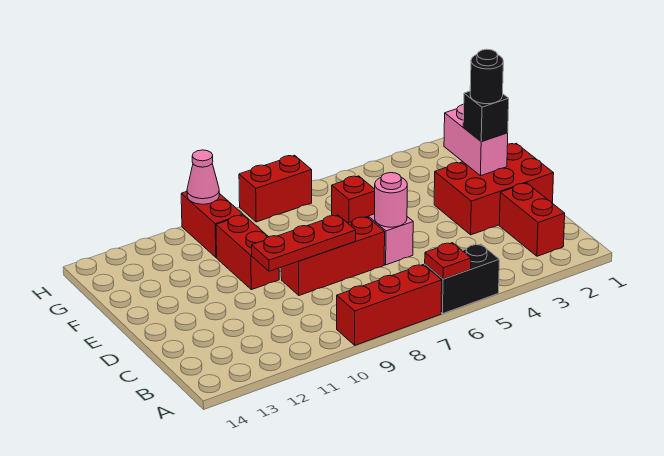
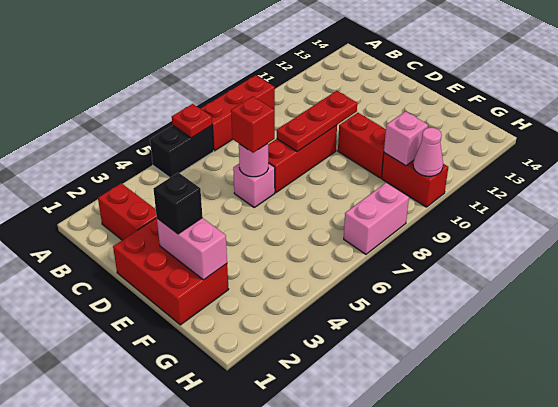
red 2x3 brick [434,143,554,235] -> red 2x3 brick turned to [113,218,229,325]
black 1x1 round brick [470,49,503,104] -> none
red 1x1 brick [332,176,375,223] -> red 1x1 brick moved to [231,96,275,153]
none -> pink 1x1 brick [384,111,428,166]
red 1x2 brick [239,155,312,222] -> pink 1x2 brick [344,183,409,254]

